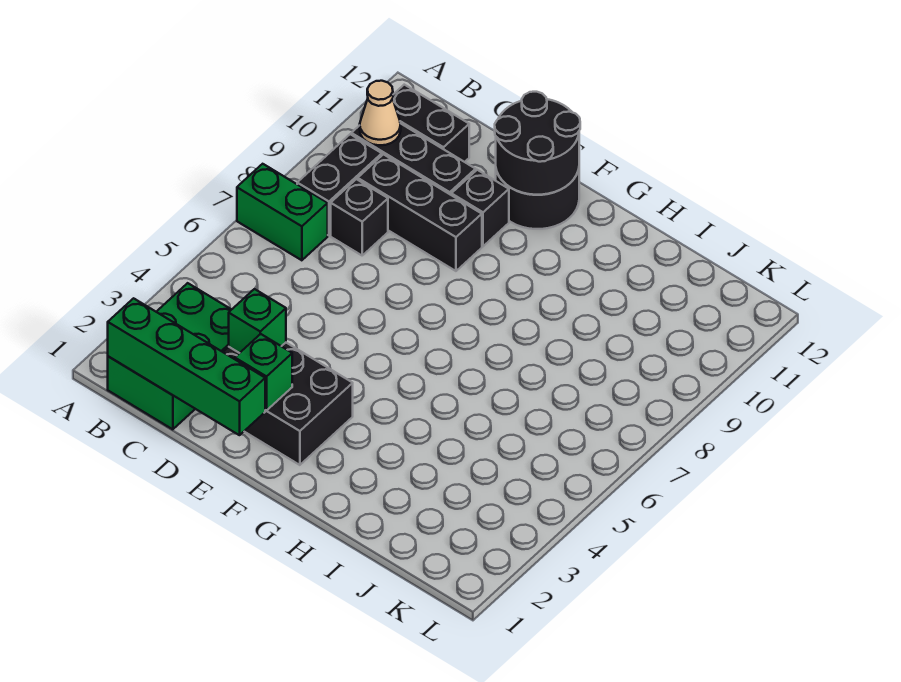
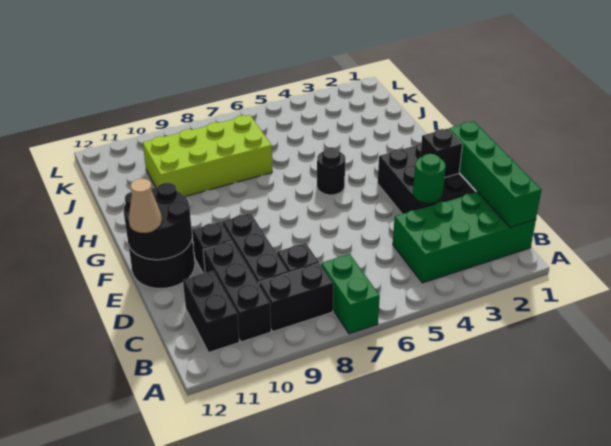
green 2x3 brick [108,283,232,429] -> green 2x4 brick [393,192,536,283]
tan 1x1 cone [360,81,401,145] -> tan 1x1 cone moved to [129,179,162,233]
green 1x1 brick [229,289,286,353] -> green 1x1 round brick [413,154,446,204]
green 1x1 brick [235,334,292,410] -> black 1x1 brick [420,129,463,177]
none -> black 1x1 round brick [317,148,345,195]
none -> lime 2x4 brick [143,115,272,196]

